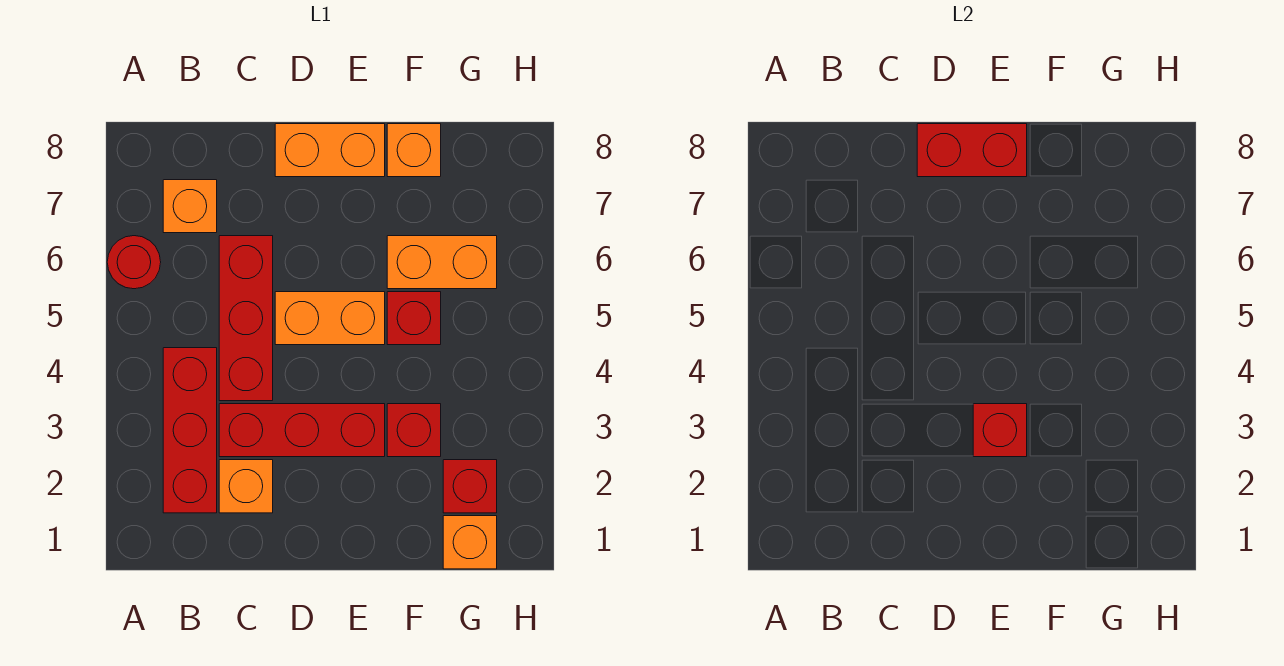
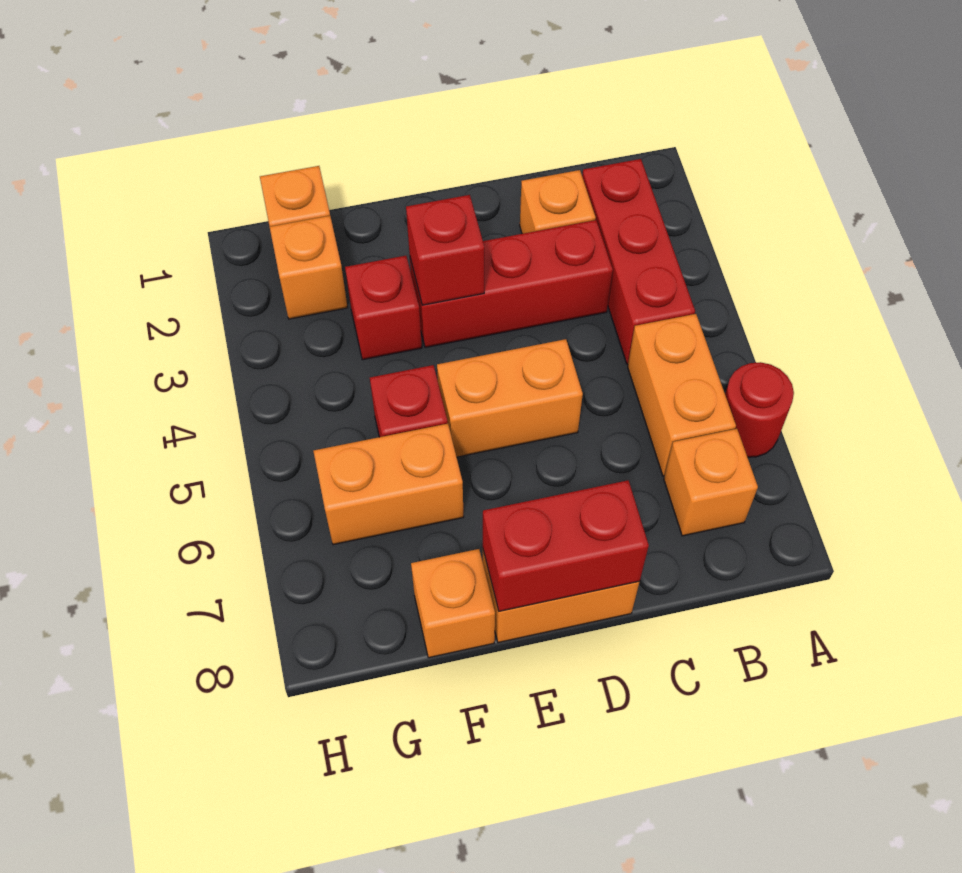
none -> orange 1x2 brick [628,314,736,476]
red 1x3 brick [219,236,273,401] -> none
red 1x1 brick [443,460,497,513] -> orange 1x1 brick [270,216,348,319]

